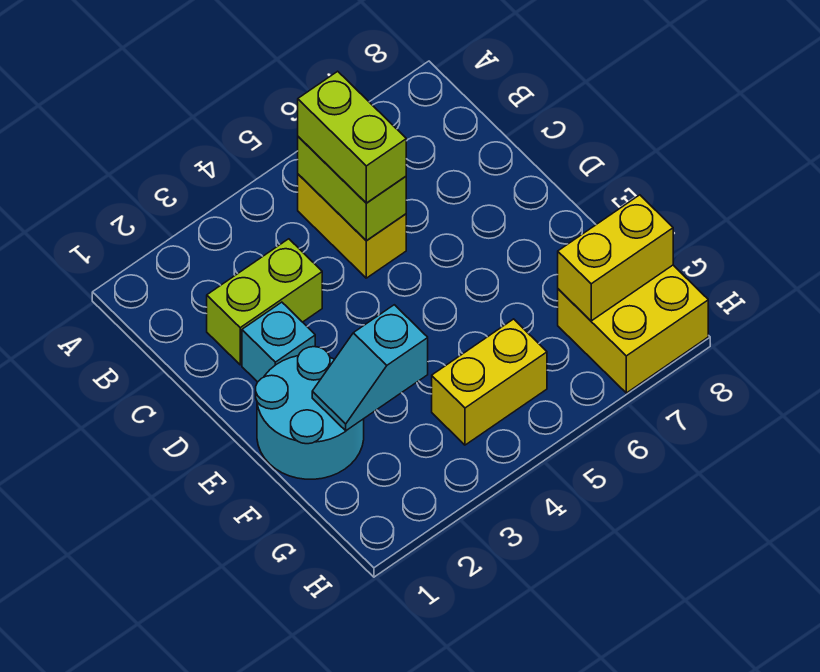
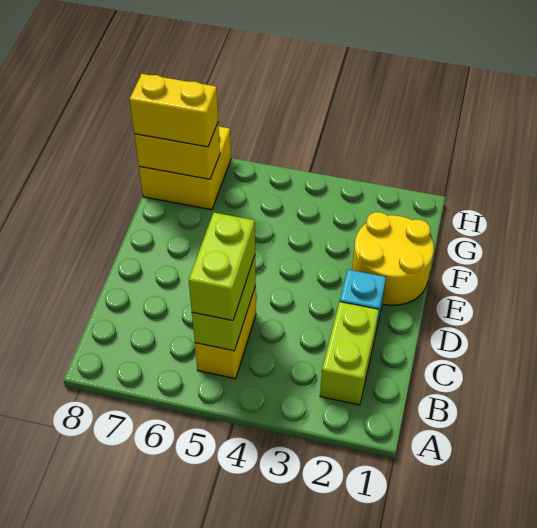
lime 1x2 brick [207,239,322,365] -> lime 1x2 brick turned to [320,302,379,405]
cyan 2x2 round brick [256,347,364,479] -> yellow 2x2 round brick [352,212,434,305]
cyan 1x2 slope [312,305,428,431] -> none
yellow 1x2 brick [432,319,547,445] -> yellow 1x2 brick moved to [129,74,218,147]

